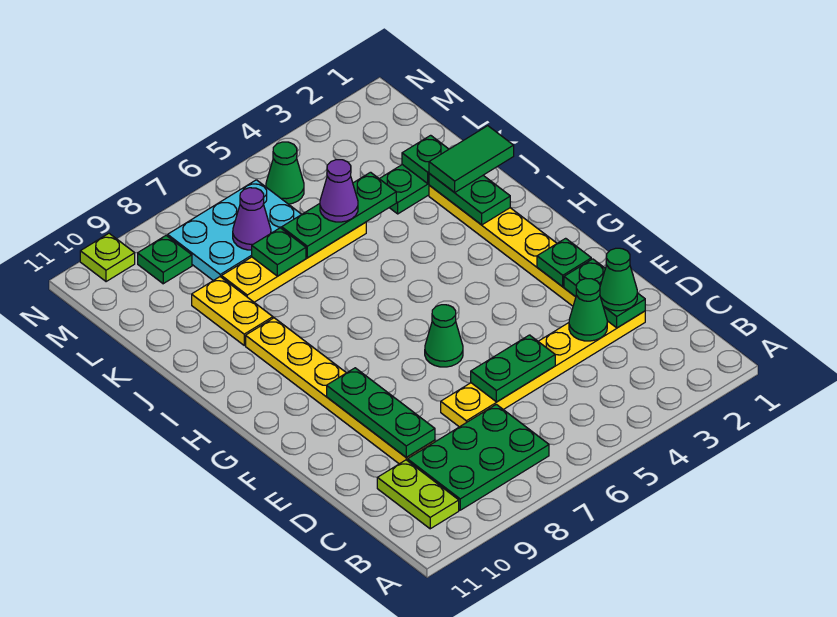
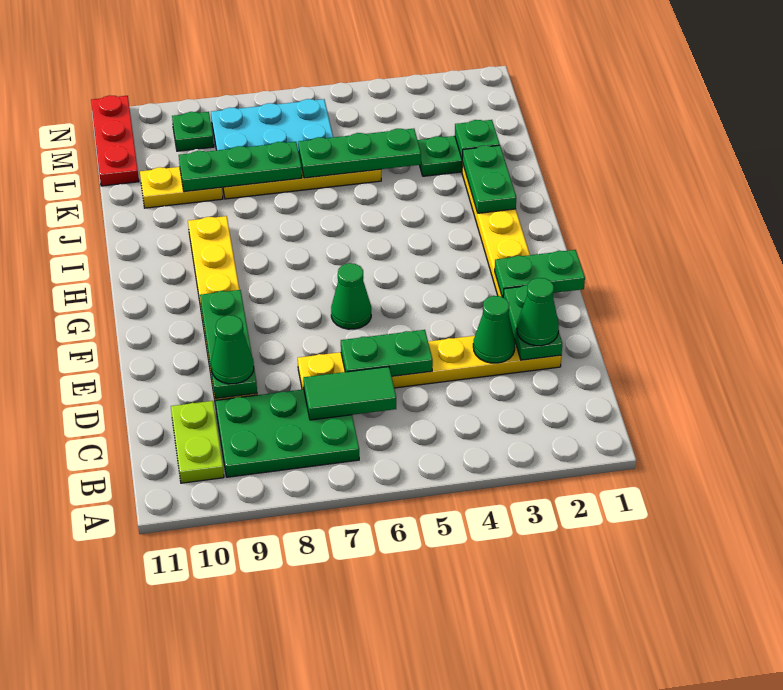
green 1x1 plate [537,238,591,287] -> green 1x2 plate [495,250,585,297]
green 1x2 tile [429,126,514,192] -> green 1x2 tile moved to [303,367,396,420]
yellow 1x2 plate [192,277,273,345] -> yellow 1x2 plate turned to [140,167,223,208]
purple 1x1 cone [320,160,358,222] -> none
green 1x1 plate [252,228,306,276] -> green 1x3 plate [179,142,302,192]
purple 1x1 cone [233,188,271,250] -> none
none -> red 1x3 plate [91,95,139,186]
green 1x1 cone [266,142,304,204] -> green 1x1 cone moved to [211,315,254,384]
lime 1x1 plate [80,233,135,282] -> none

